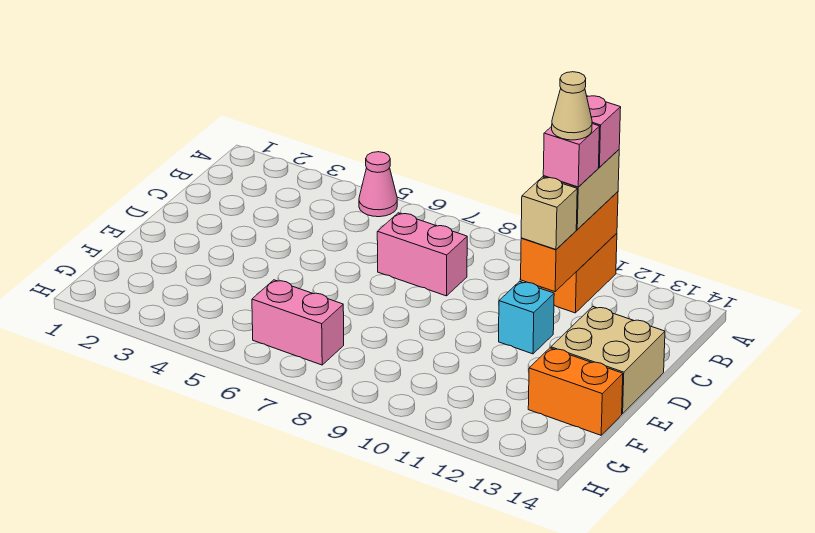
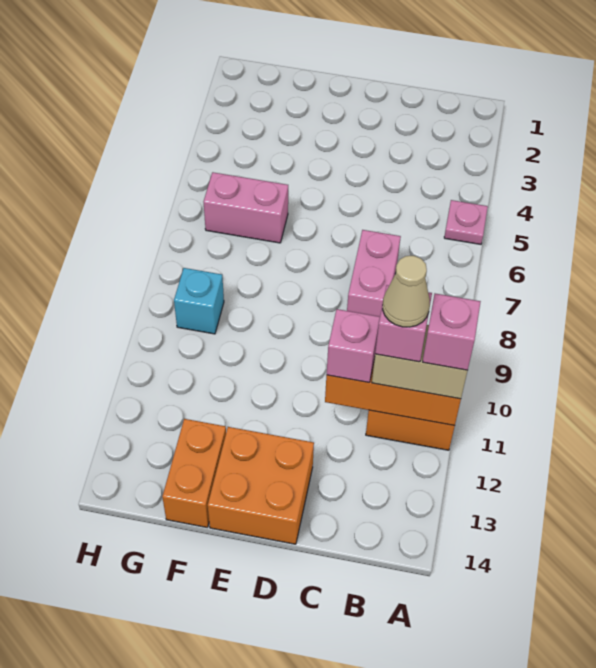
pink 1x1 cone [359,152,397,217] -> pink 1x1 plate [444,200,488,244]
tan 1x1 brick [521,177,577,249] -> pink 1x1 brick [327,309,380,383]
cyan 1x1 brick [499,281,554,354] -> cyan 1x1 brick moved to [174,268,224,334]
tan 2x2 brick [551,307,665,414] -> orange 2x2 brick [208,427,314,544]
pink 1x2 brick [252,280,344,365] -> pink 1x2 brick turned to [204,172,288,243]

